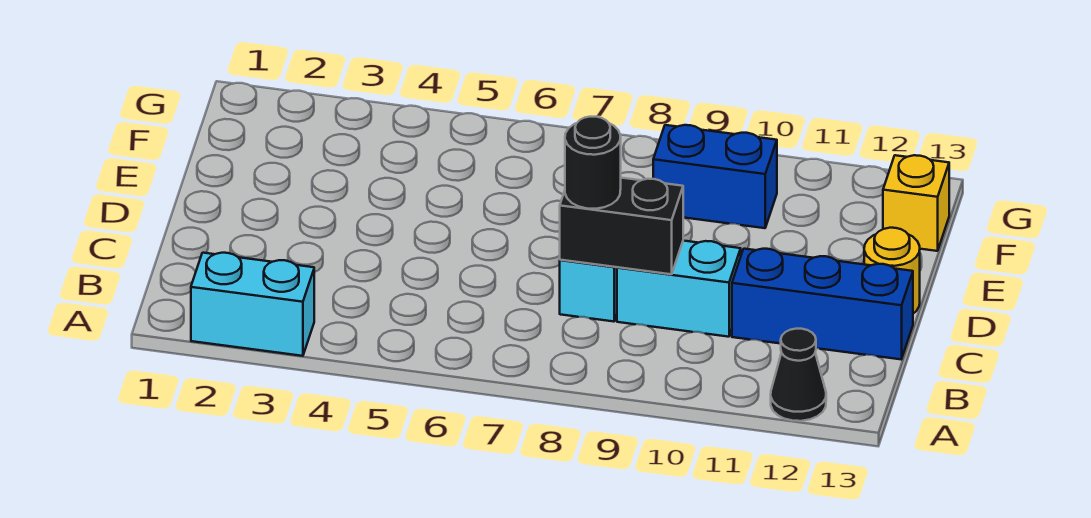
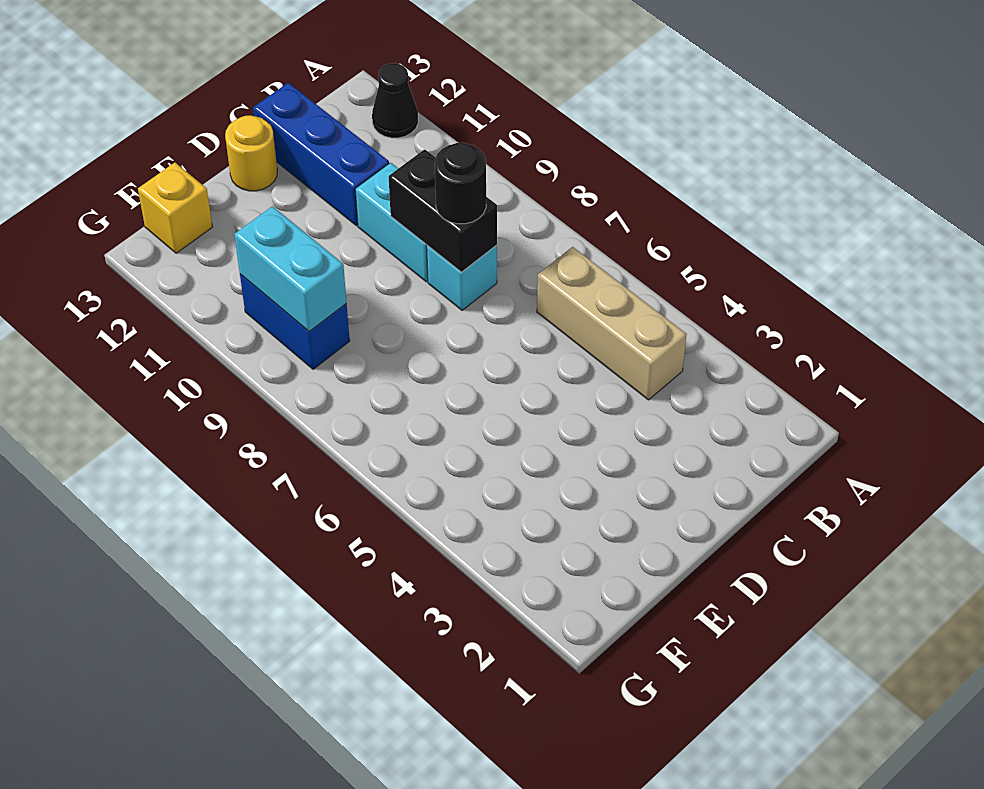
cyan 1x2 brick [191,253,314,356] -> cyan 1x2 brick moved to [234,206,347,332]
none -> tan 1x3 brick [537,247,687,400]

